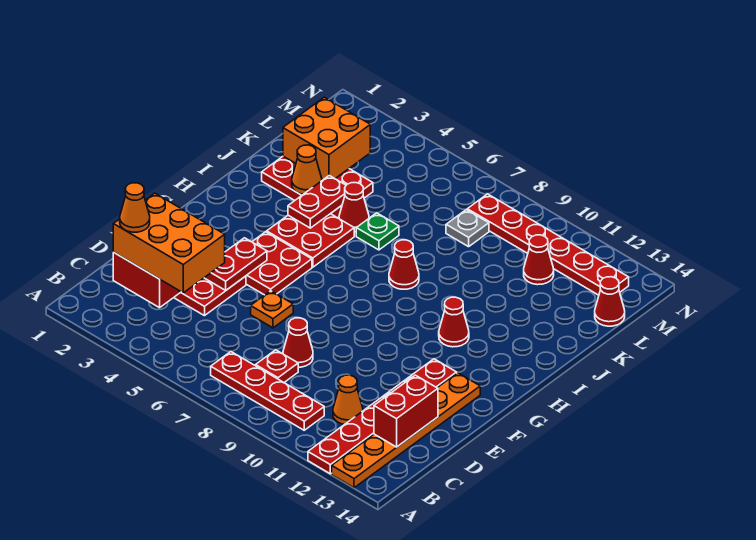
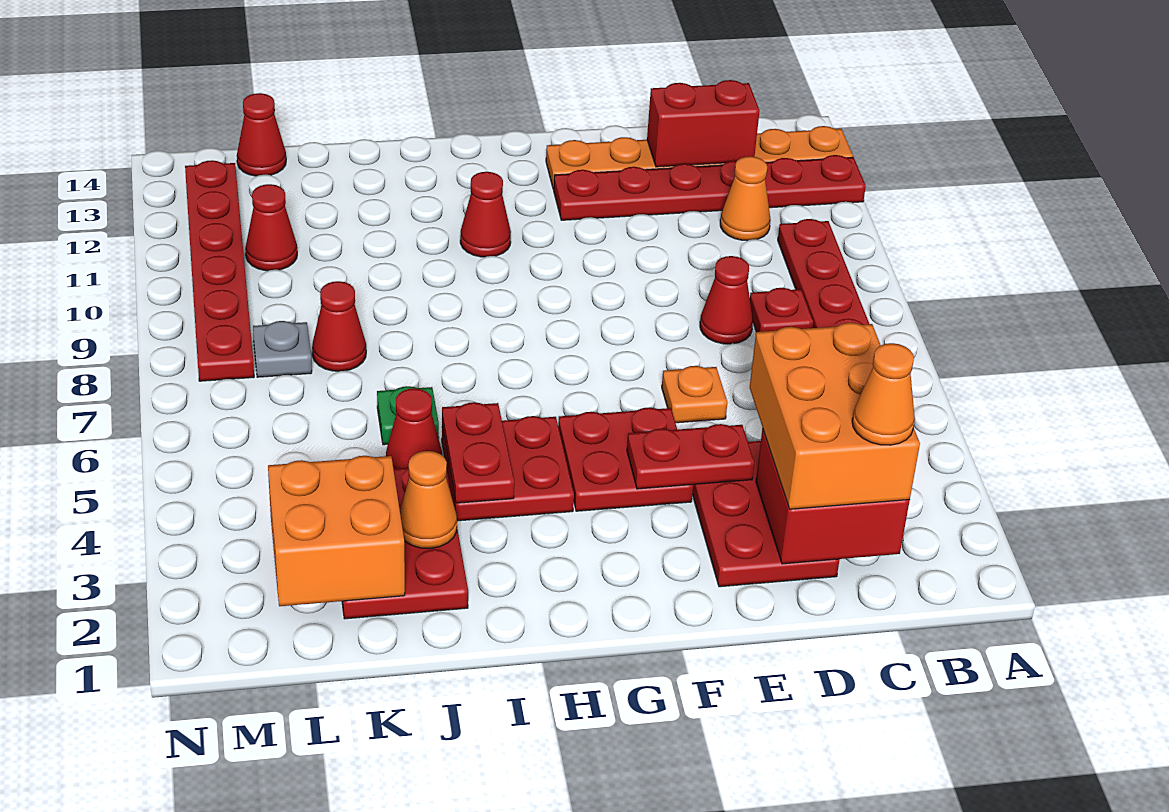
red 1x2 plate [288,176,346,228] -> red 1x2 plate turned to [442,402,514,503]
red 1x1 cone [389,240,419,289] -> red 1x1 cone moved to [312,281,366,371]

